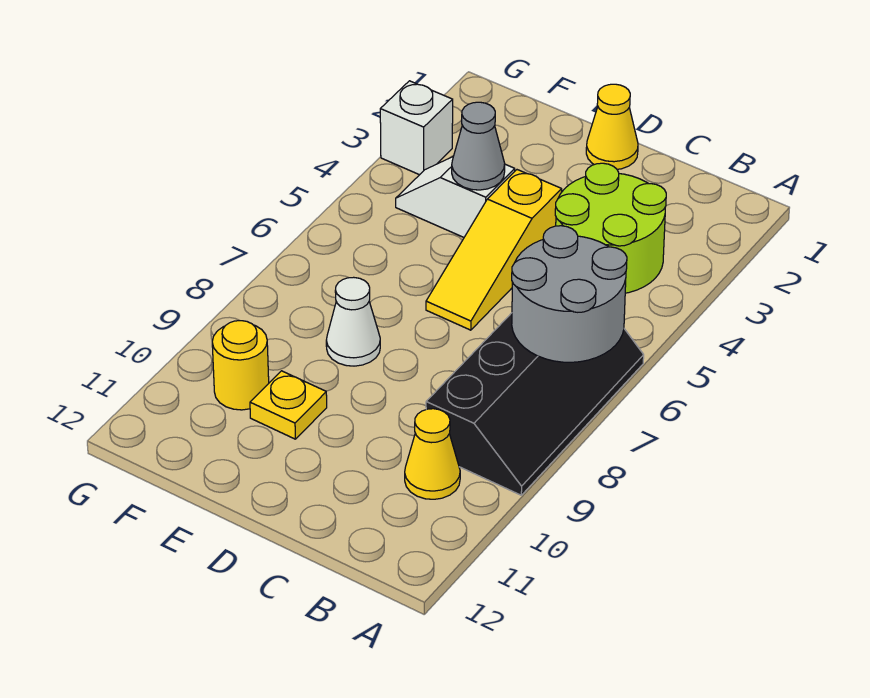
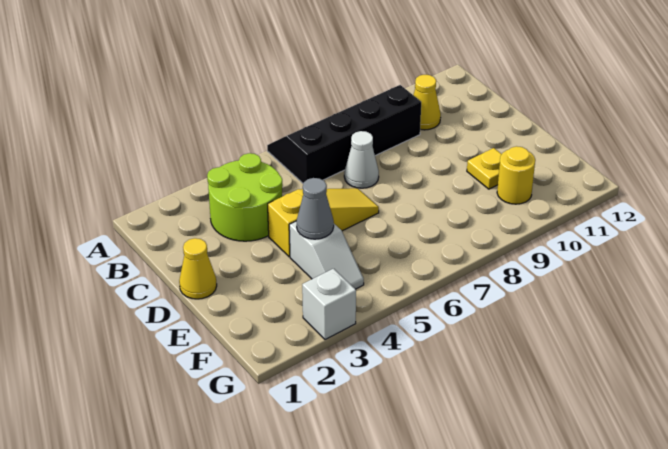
grey 2x2 round brick [512,226,627,362] -> none
white 1x1 cone [326,277,380,366] -> white 1x1 cone moved to [344,131,379,188]

